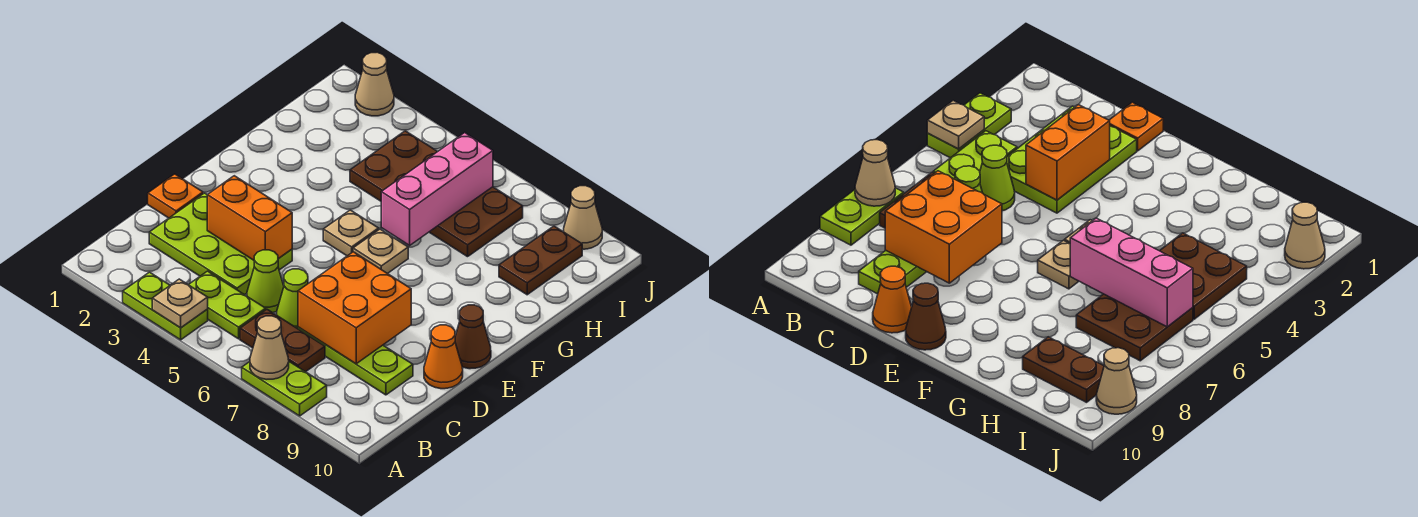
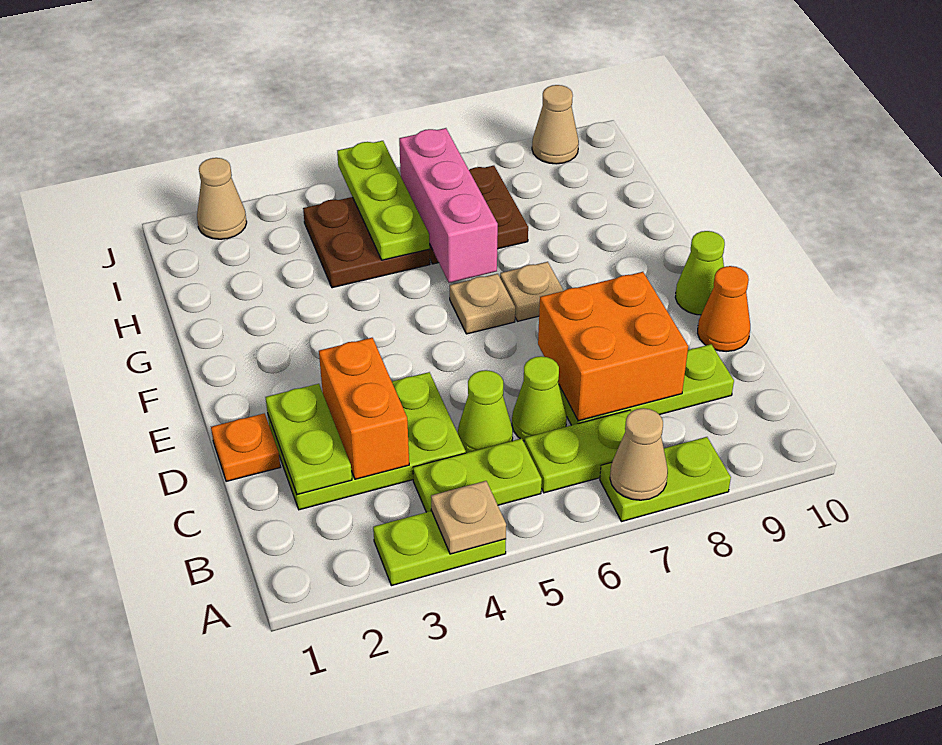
brown 1x2 plate [240,309,325,372] -> lime 1x2 plate [524,410,631,493]
none -> lime 1x2 plate [265,384,352,495]
orange 1x2 brick [207,176,292,260] -> orange 1x2 brick turned to [319,338,409,479]
brown 1x1 cone [455,305,491,369] -> lime 1x1 cone [675,231,725,315]
tan 1x1 plate [323,210,379,256] -> tan 1x1 plate moved to [500,262,564,321]
none -> lime 1x3 plate [337,141,430,260]
brown 1x2 plate [499,226,582,295] -> none

